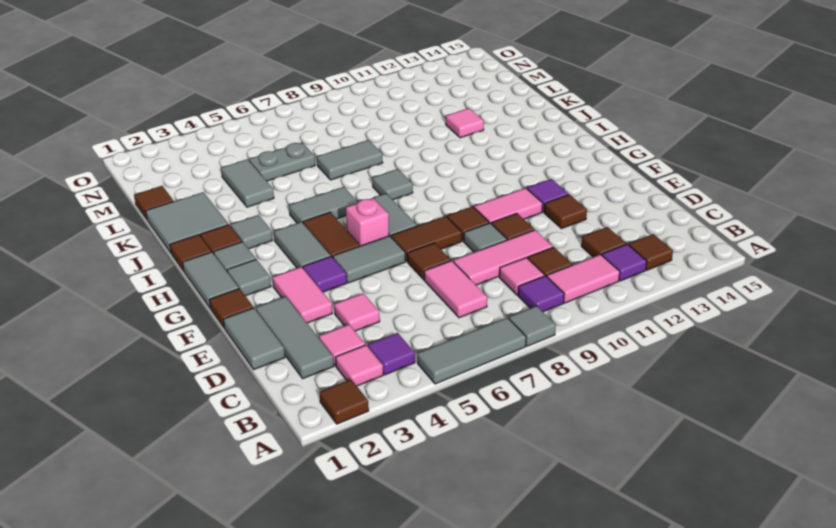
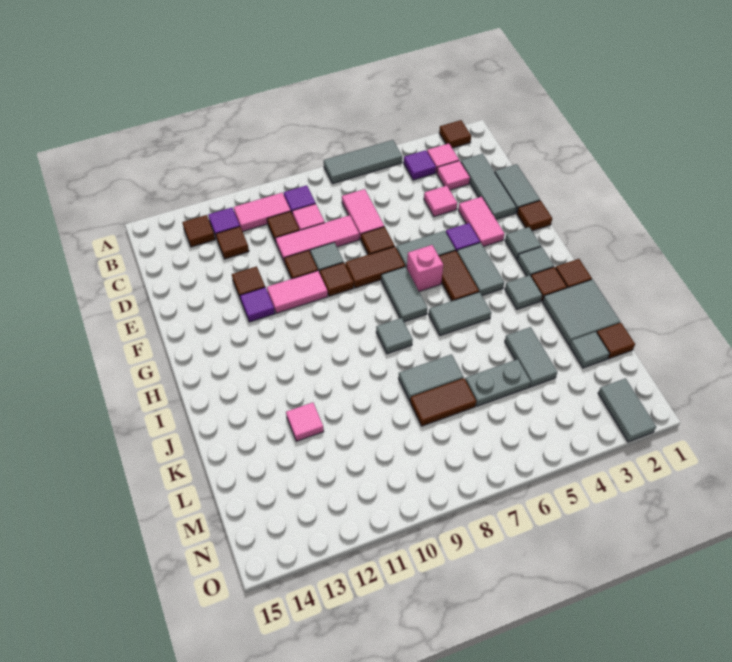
grey 1x1 tile [509,306,556,346] -> grey 1x1 tile moved to [570,332,610,368]
grey 1x2 tile [183,252,239,308] -> grey 1x2 tile moved to [598,378,656,442]
none -> brown 1x2 tile [410,378,476,426]

